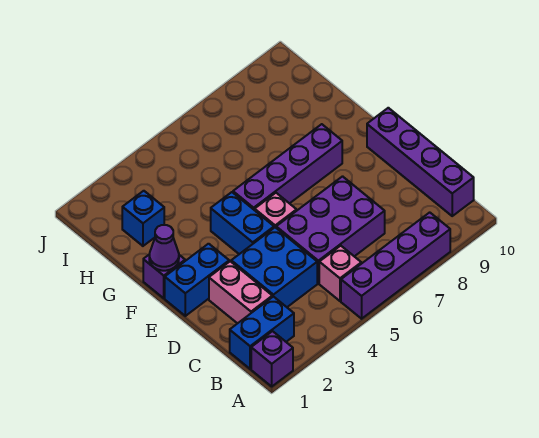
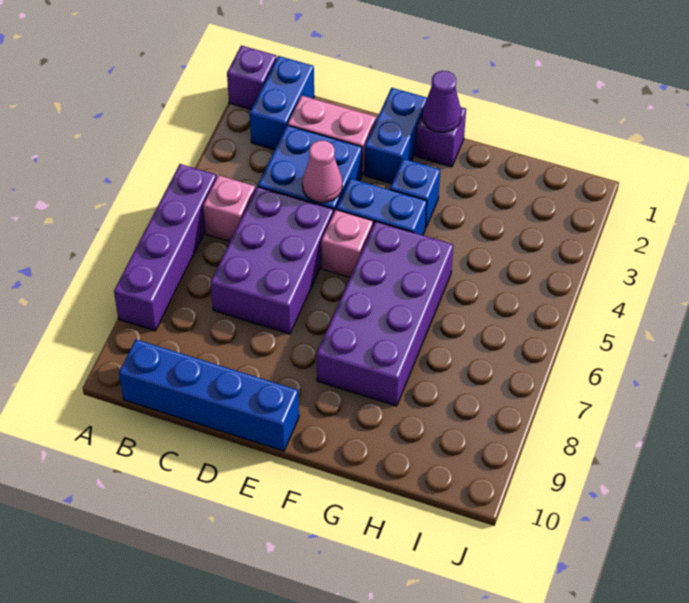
purple 1x4 brick [367,108,474,216] -> blue 1x4 brick [119,339,299,451]
none -> pink 1x1 cone [302,141,342,203]
purple 1x4 brick [233,124,342,210] -> purple 2x4 brick [317,221,453,406]
blue 1x1 brick [122,191,164,246] -> blue 1x1 brick moved to [390,159,440,228]

